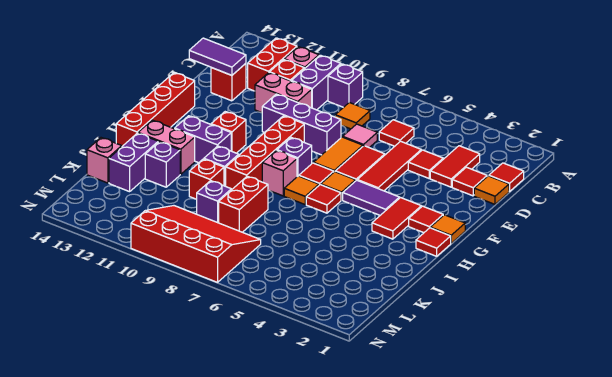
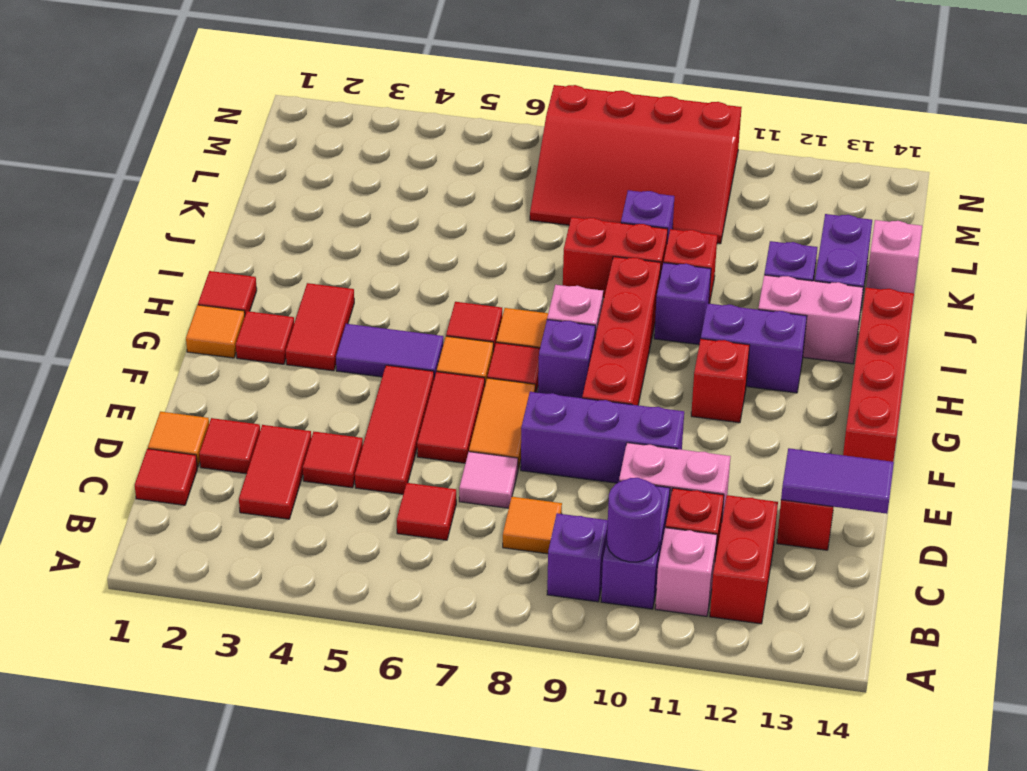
none -> purple 1x1 round brick [607,478,662,562]
red 1x2 brick [219,176,268,232] -> red 1x2 brick turned to [563,217,668,297]

